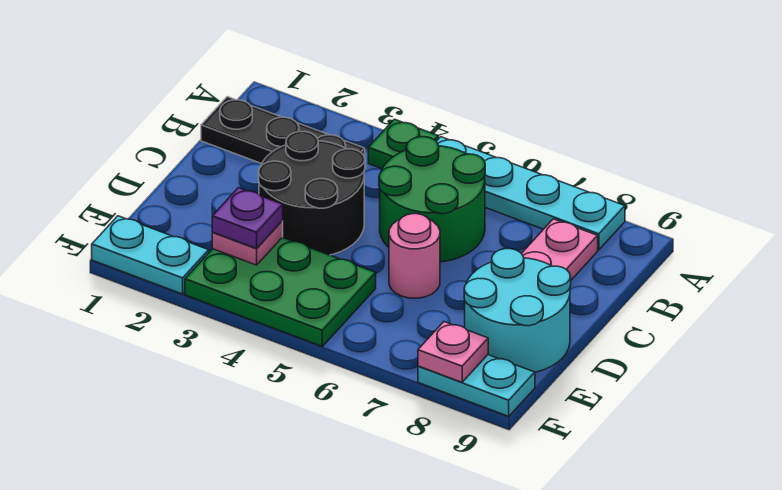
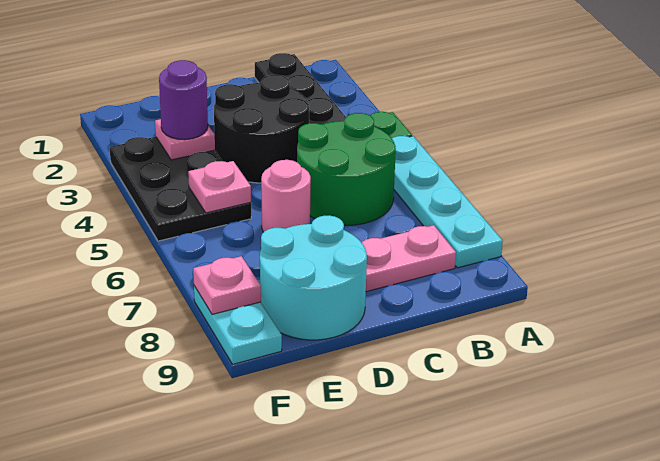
green 2x3 plate [185,237,376,346] -> black 2x3 plate [110,137,251,241]
purple 1x1 plate [212,188,283,249] -> purple 1x1 round brick [159,60,208,140]
none -> pink 1x1 plate [188,161,251,213]
cyan 1x2 plate [92,216,209,294] -> none

